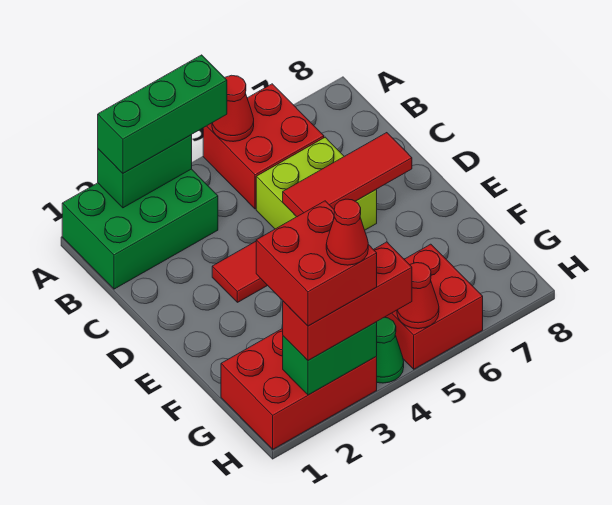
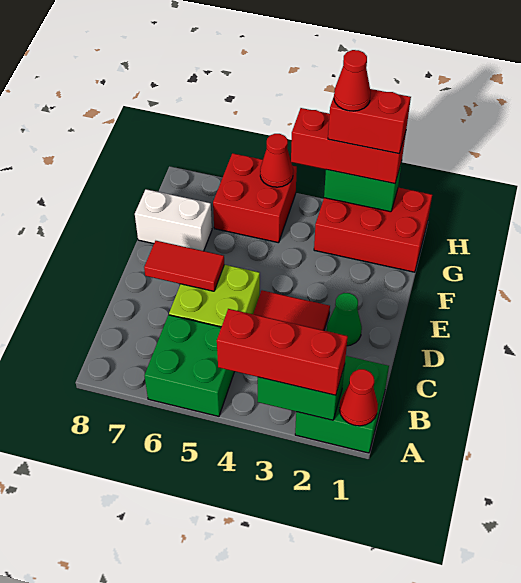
green 2x3 brick [62,169,218,289] -> green 2x2 brick [295,356,389,453]
green 1x3 brick [98,55,227,173] -> red 1x3 brick [217,309,348,395]
red 2x2 brick [203,84,324,209] -> green 2x2 brick [145,315,235,416]
red 1x1 cone [212,75,254,142] -> red 1x1 cone moved to [339,369,378,426]
red 1x3 tile [283,133,412,217] -> red 1x2 tile [144,241,224,291]
none -> white 1x2 brick [135,189,212,251]
red 2x2 brick [256,201,377,326] -> red 1x2 brick [328,89,411,154]
green 1x1 cone [376,317,404,383] -> green 1x1 cone moved to [327,293,362,346]

